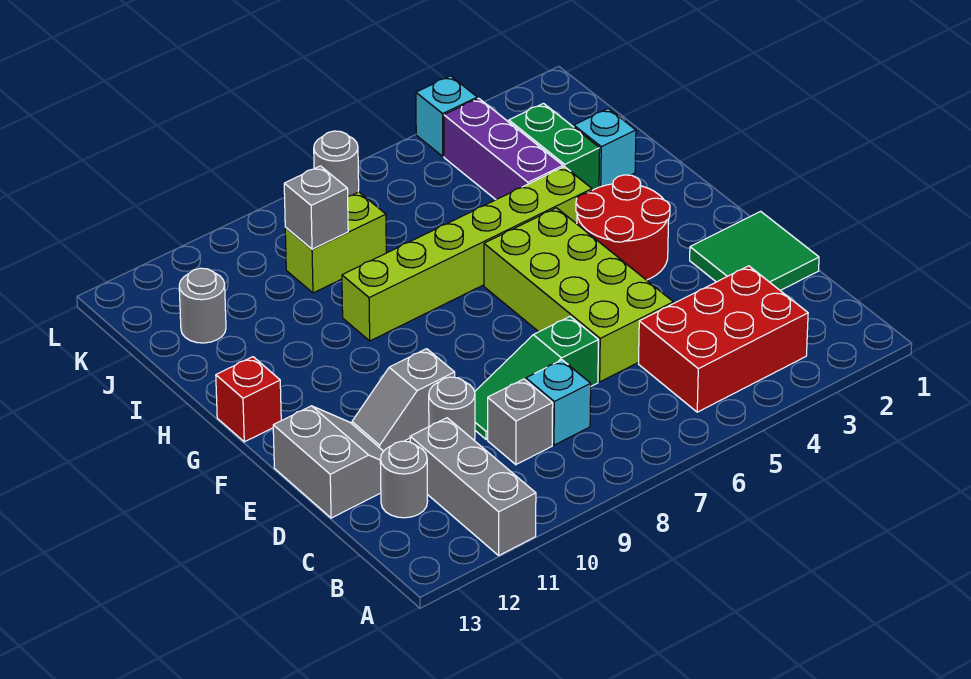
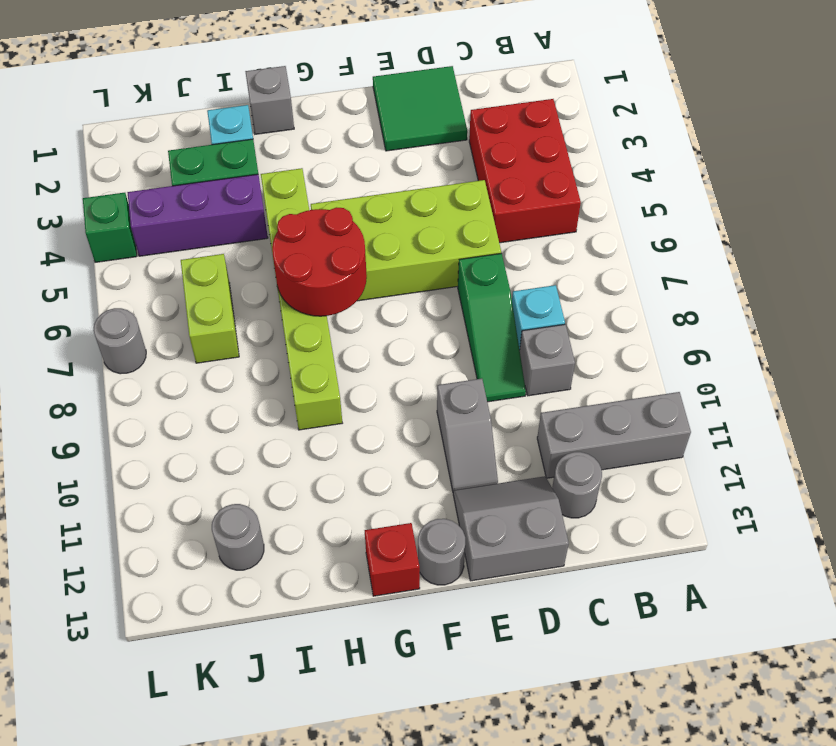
grey 1x1 round brick [429,377,475,440] -> grey 1x1 round brick moved to [418,519,465,585]
red 2x2 round brick [576,175,670,280] -> red 2x2 round brick moved to [272,207,367,316]
lime 1x2 brick [285,192,386,293] -> lime 1x2 brick moved to [181,254,239,363]
grey 1x1 brick [284,166,348,249] -> grey 1x1 brick moved to [245,66,294,134]
cyan 1x1 brick [416,76,477,156] -> green 1x1 brick [83,193,137,262]

